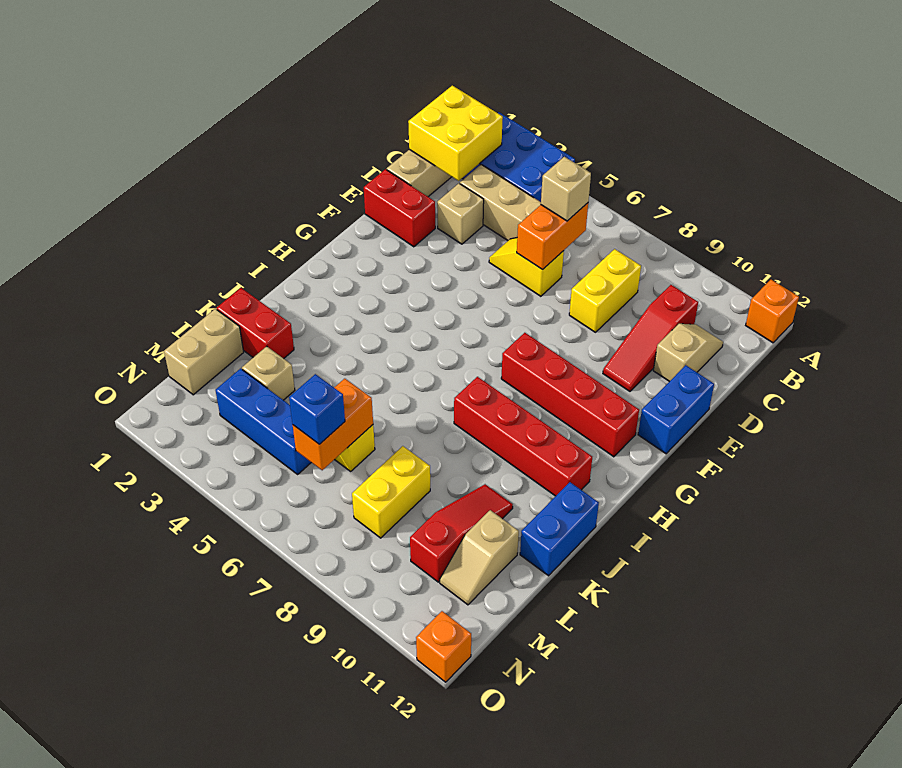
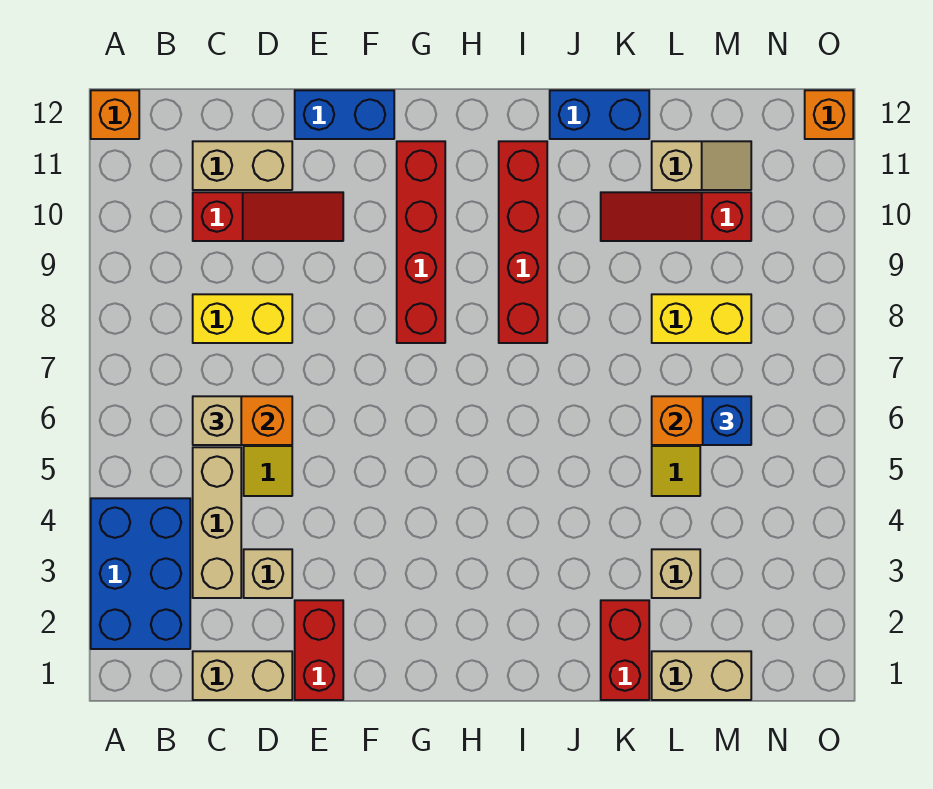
yellow 2x2 brick [408,86,503,181] -> none
tan 1x2 slope [653,324,723,382] -> tan 1x2 brick [193,141,292,190]
blue 1x3 brick [215,369,311,474] -> none

